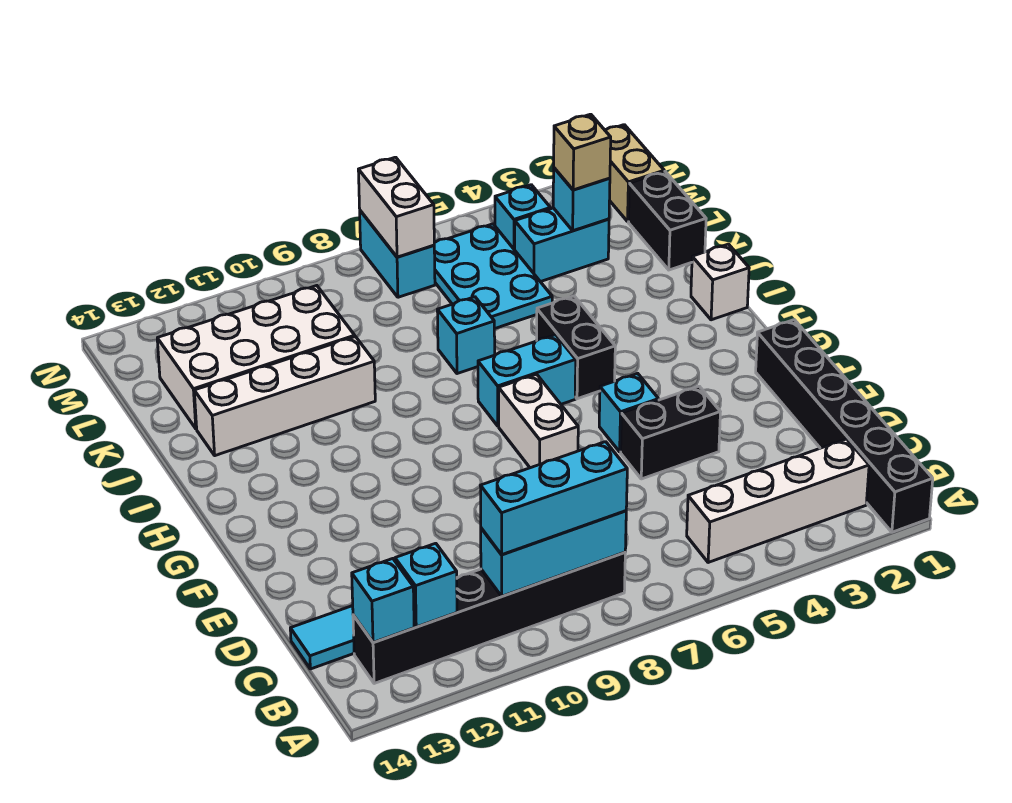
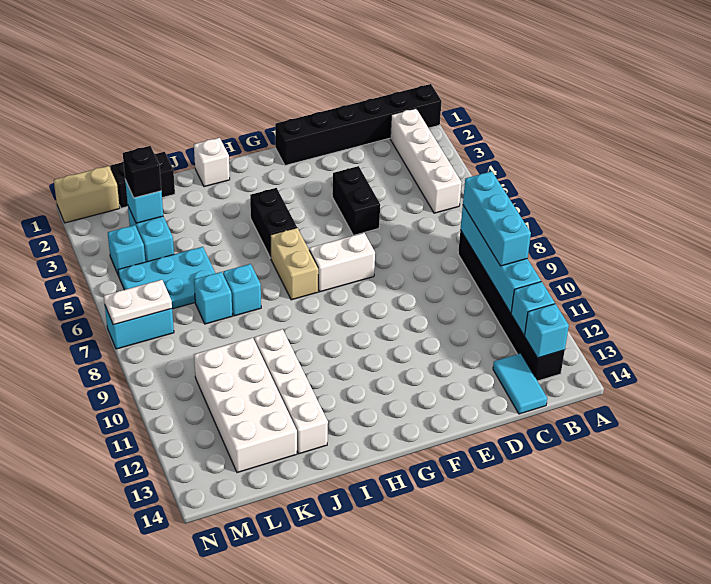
cyan 1x3 brick [481,511,626,596] -> cyan 1x4 brick [460,206,541,313]
cyan 1x1 brick [599,373,659,452] -> cyan 1x1 brick moved to [194,272,232,324]
black 1x2 brick [537,296,615,399] -> black 1x2 brick turned to [250,188,297,258]
cyan 1x2 brick [478,335,576,426] -> tan 1x2 brick [270,228,318,300]
tan 1x1 brick [554,114,611,190] -> black 1x1 brick [123,146,161,198]
white 1x2 brick [358,157,434,257] -> white 1x2 plate [104,280,172,325]

